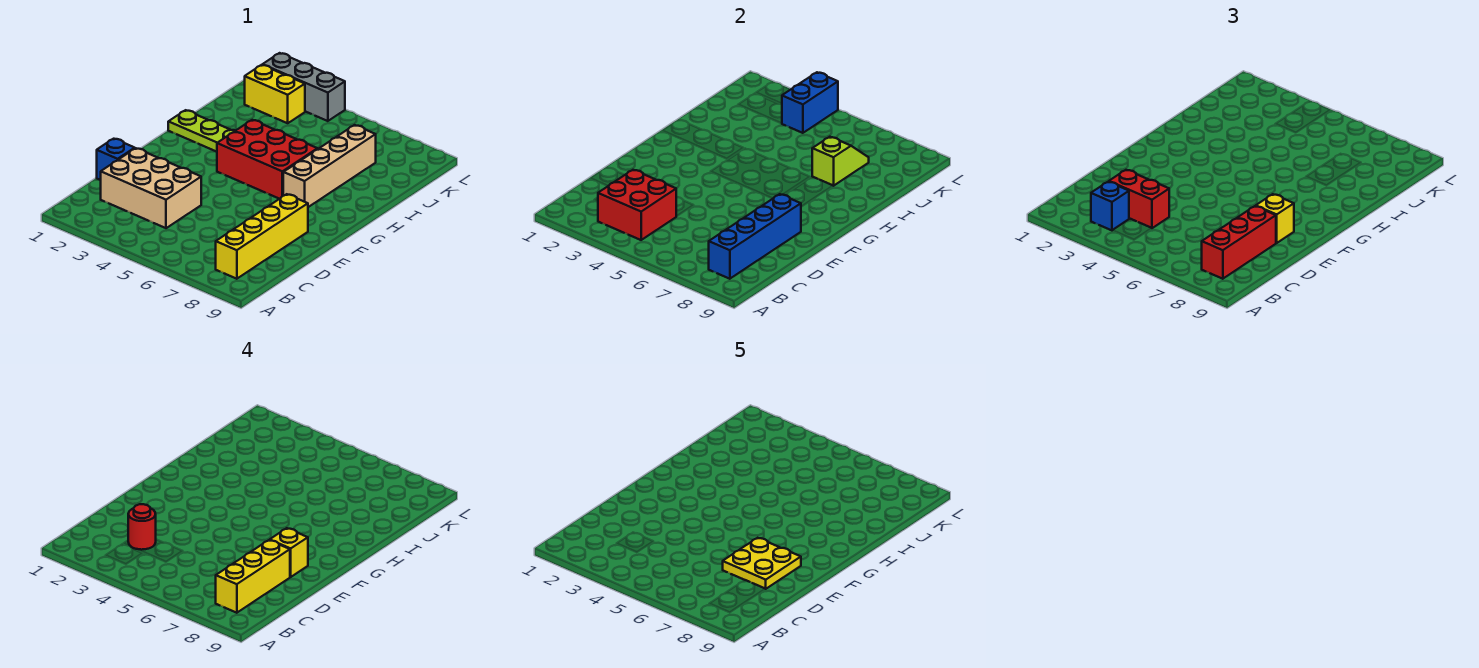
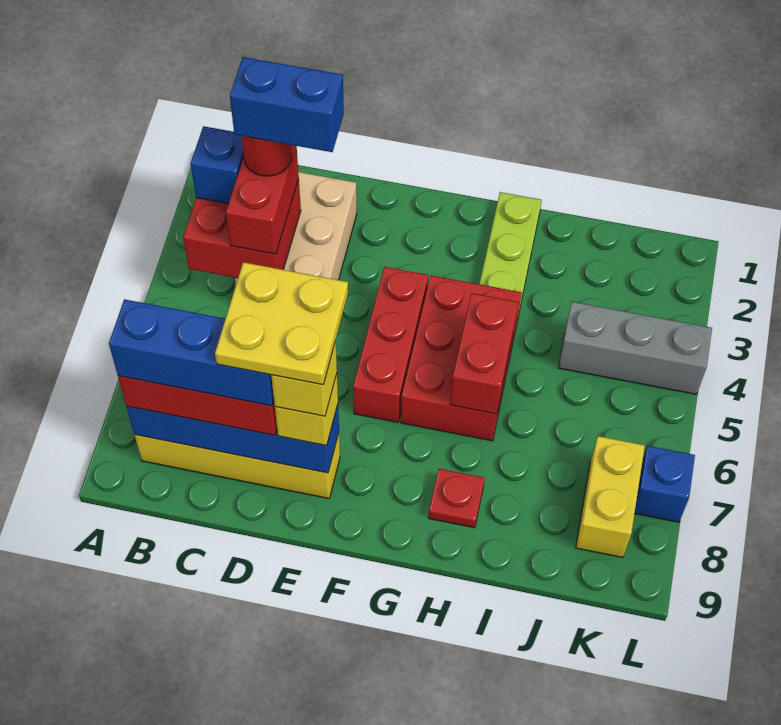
yellow 1x3 brick [216,540,290,613] -> blue 1x3 brick [109,299,274,406]
blue 1x1 brick [97,139,135,180] -> blue 1x1 brick moved to [635,446,695,522]
none -> red 1x3 brick [353,267,428,422]
tan 1x4 brick [283,125,376,207] -> none
none -> red 1x2 brick [450,293,518,414]
none -> red 1x1 plate [429,469,485,528]
lime 1x2 slope [812,137,869,186] -> none
yellow 1x2 brick [245,65,305,123] -> yellow 1x2 brick moved to [576,436,645,557]
blue 1x2 brick [782,72,838,133] -> blue 1x2 brick moved to [230,57,344,152]
grey 1x3 brick [262,53,345,121] -> grey 1x3 brick turned to [558,302,712,394]

